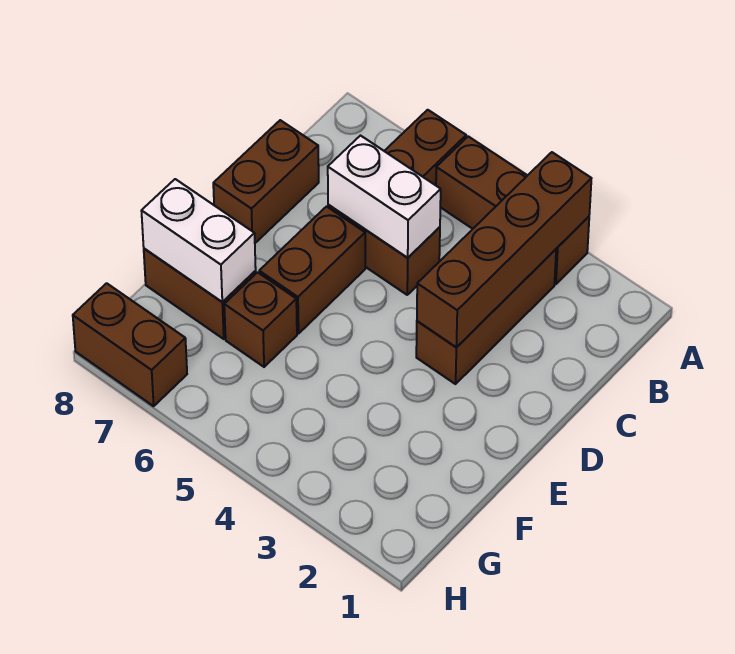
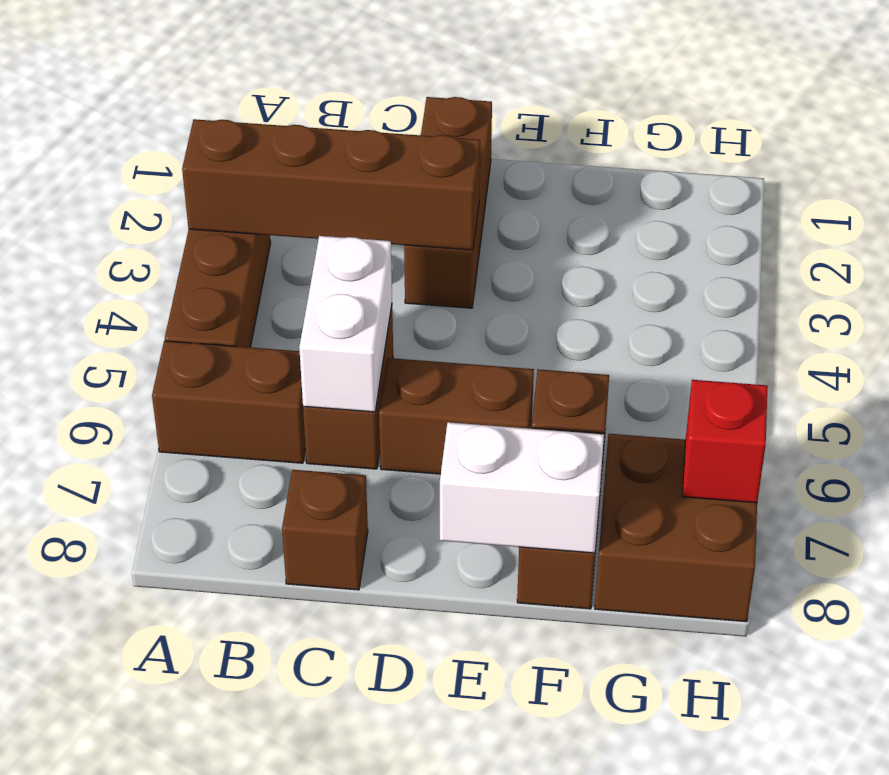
brown 1x3 brick [416,249,556,384] -> brown 1x3 brick turned to [404,97,492,308]
brown 1x2 brick [213,120,319,243] -> brown 1x1 brick [282,470,368,590]
white 1x2 brick [142,179,256,302] -> white 1x2 brick turned to [440,422,604,553]
brown 1x2 brick [73,283,187,406] -> brown 2x2 brick [595,434,757,622]
none -> red 1x1 brick [682,380,768,503]

